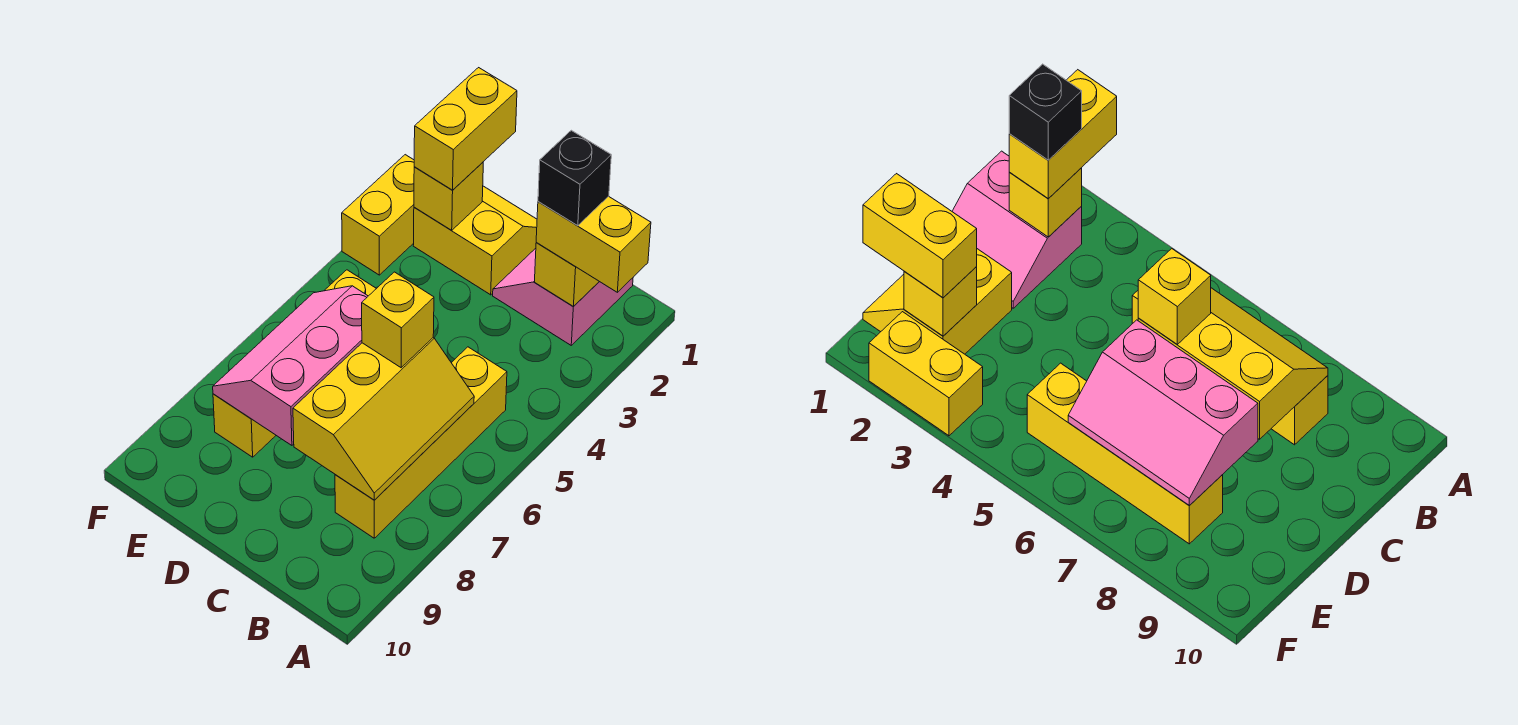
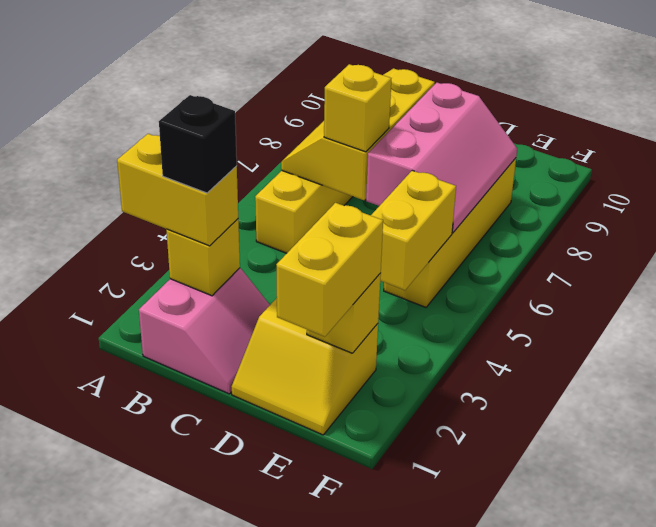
yellow 1x2 brick [342,155,414,275] -> yellow 1x2 brick moved to [371,170,456,290]

